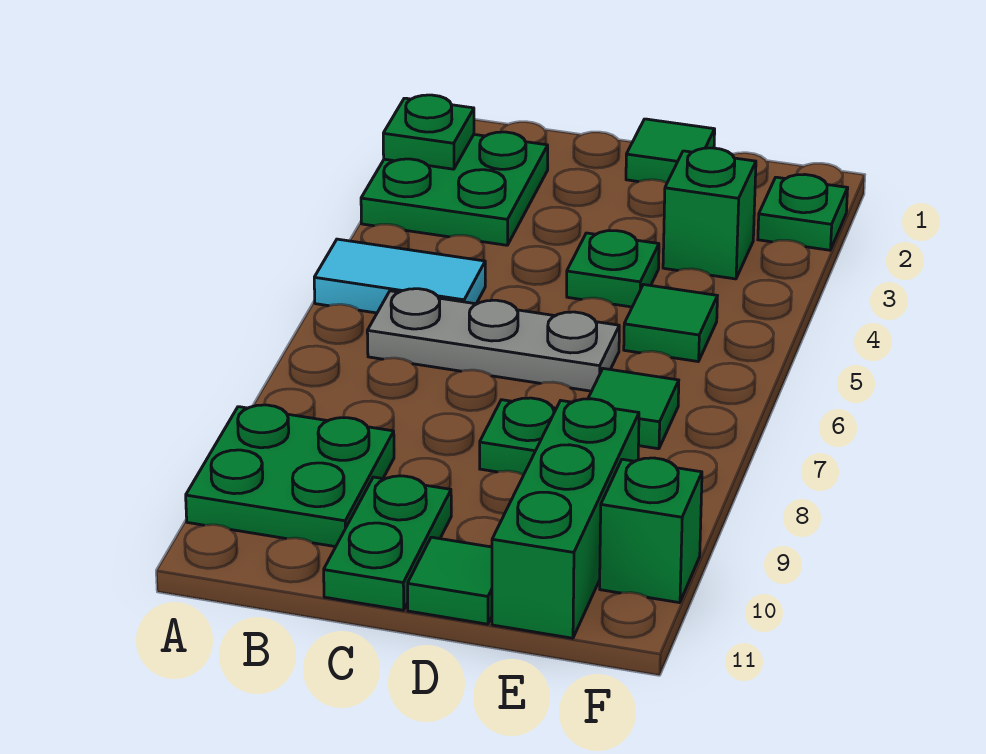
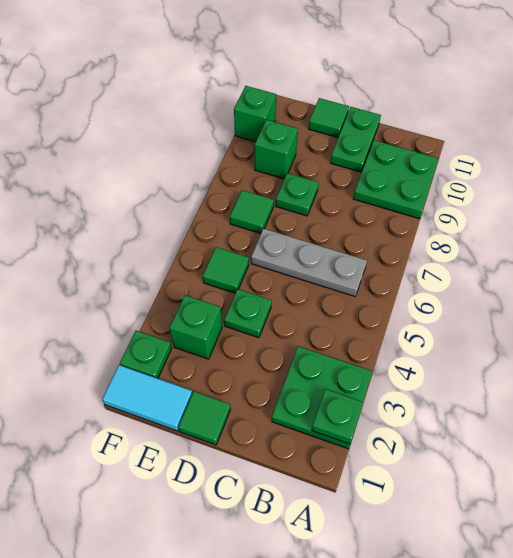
cyan 1x2 tile [314,239,485,313] -> cyan 1x2 tile moved to [102,365,192,431]
green 1x3 brick [492,399,639,638] -> green 1x1 brick [255,120,298,179]

